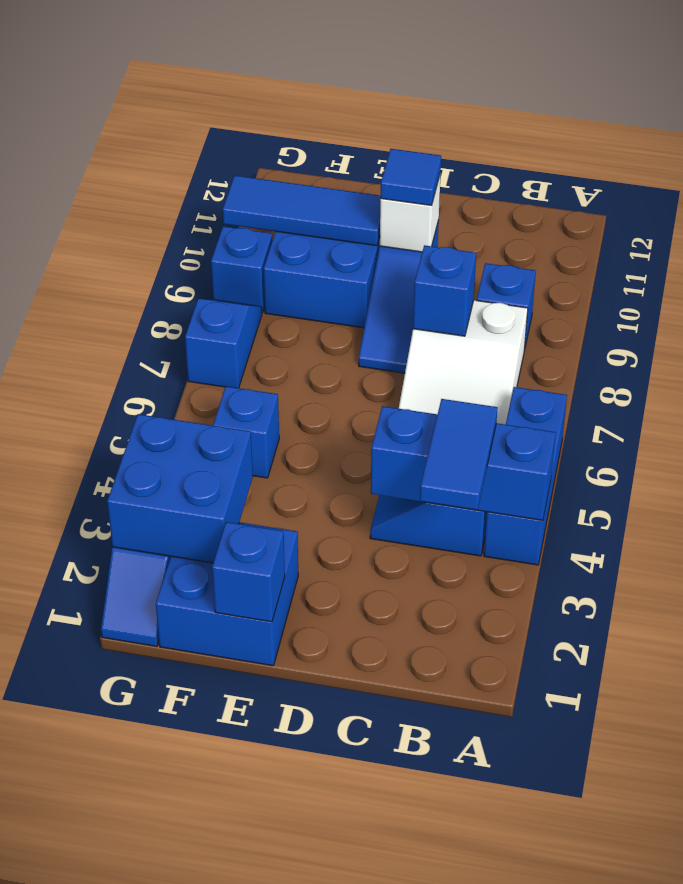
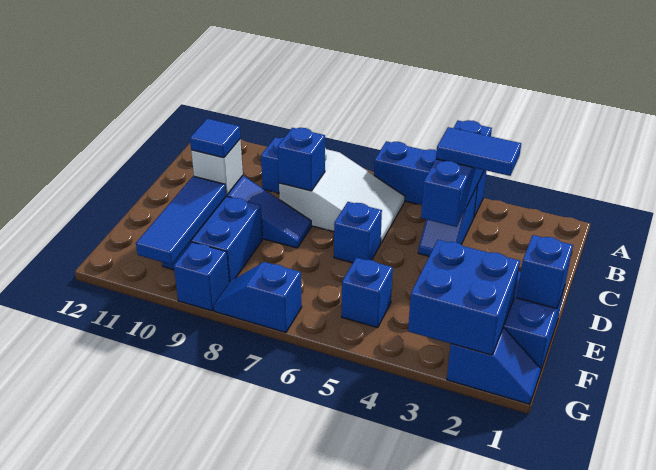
none -> blue 1x1 brick [334,202,382,263]

